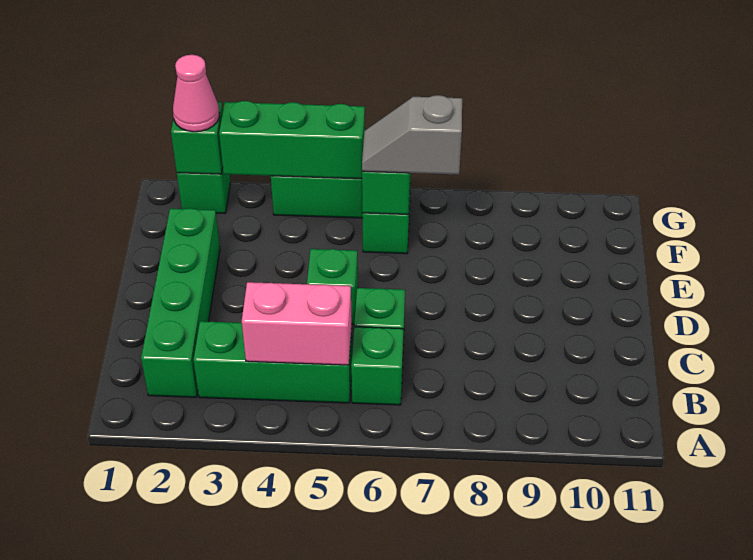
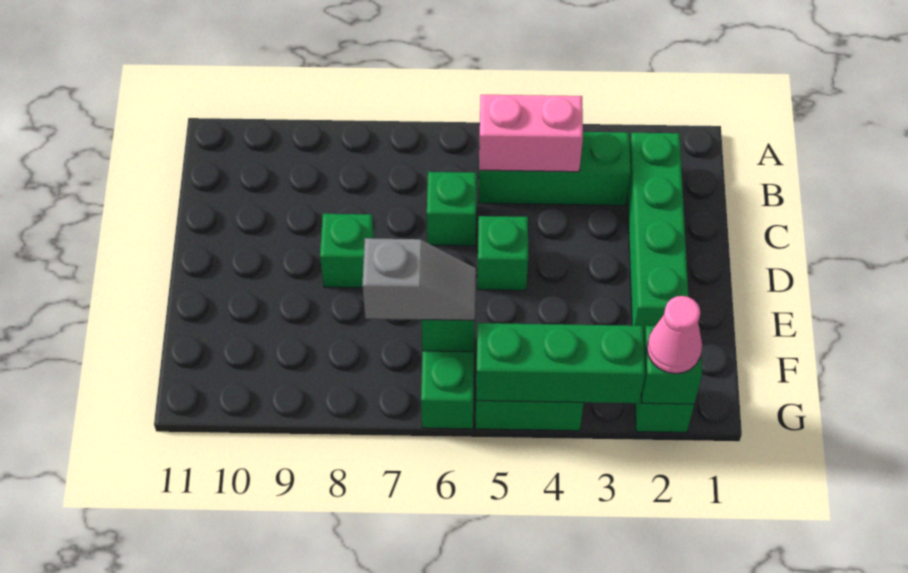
green 1x1 brick [351,327,403,405] -> green 1x1 brick moved to [320,214,374,288]

